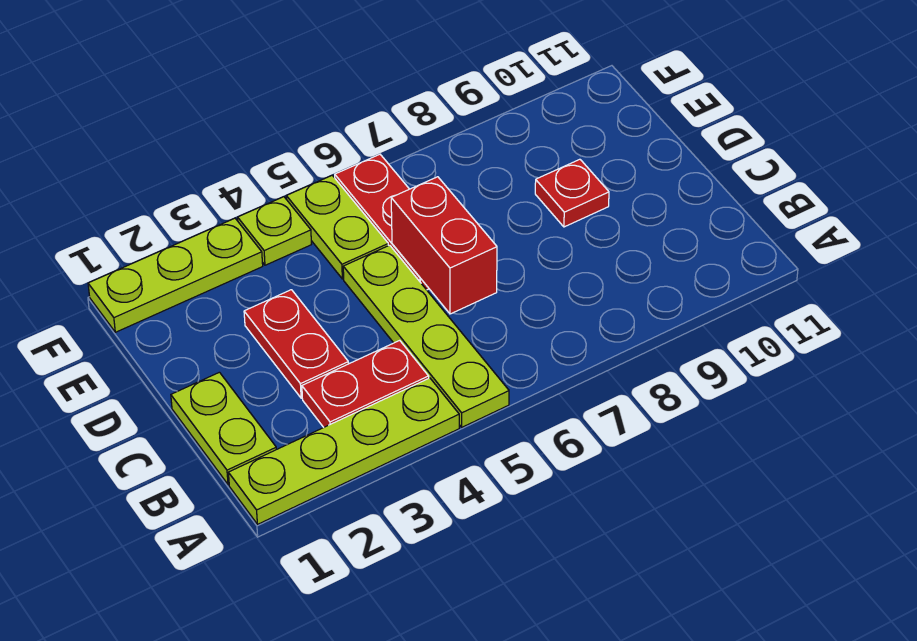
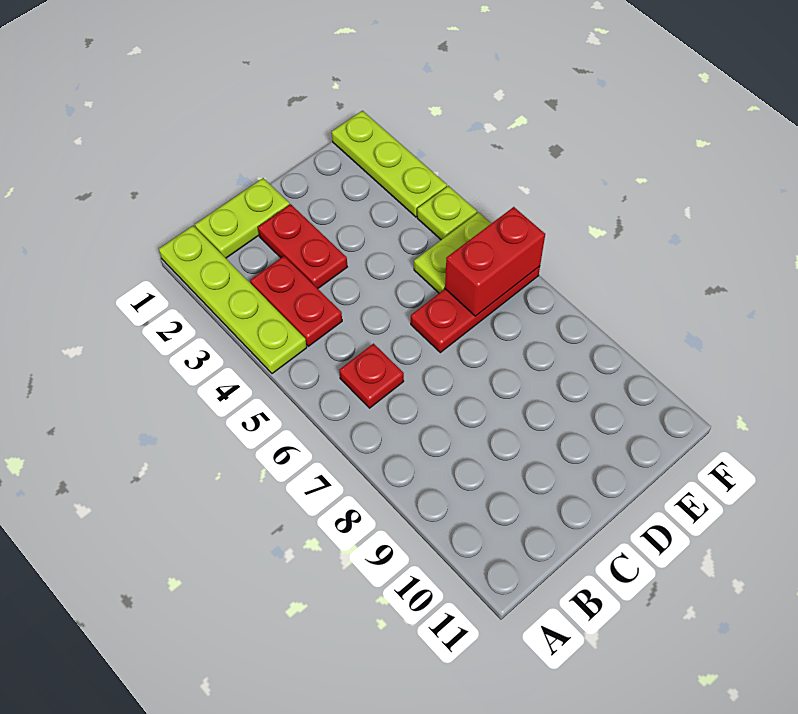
lime 1x4 plate [343,245,509,427] -> none
red 1x2 plate [244,290,349,398] -> red 1x2 plate turned to [258,204,347,288]
red 1x2 brick [391,177,497,314] -> red 1x2 brick moved to [445,207,545,316]
red 1x1 plate [535,159,609,227] -> red 1x1 plate moved to [339,344,404,408]

